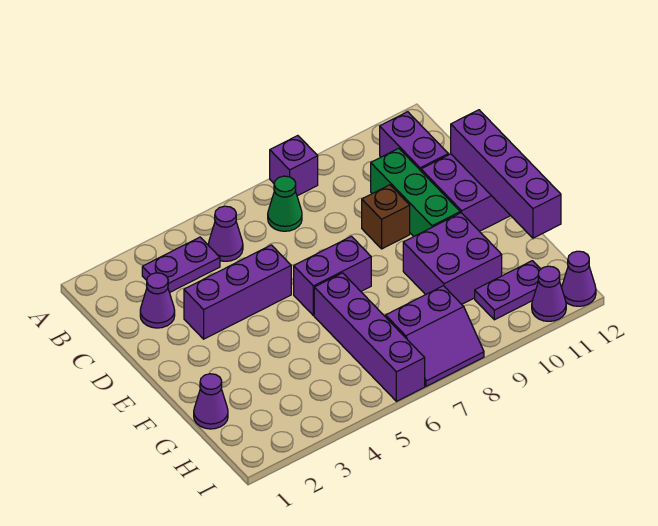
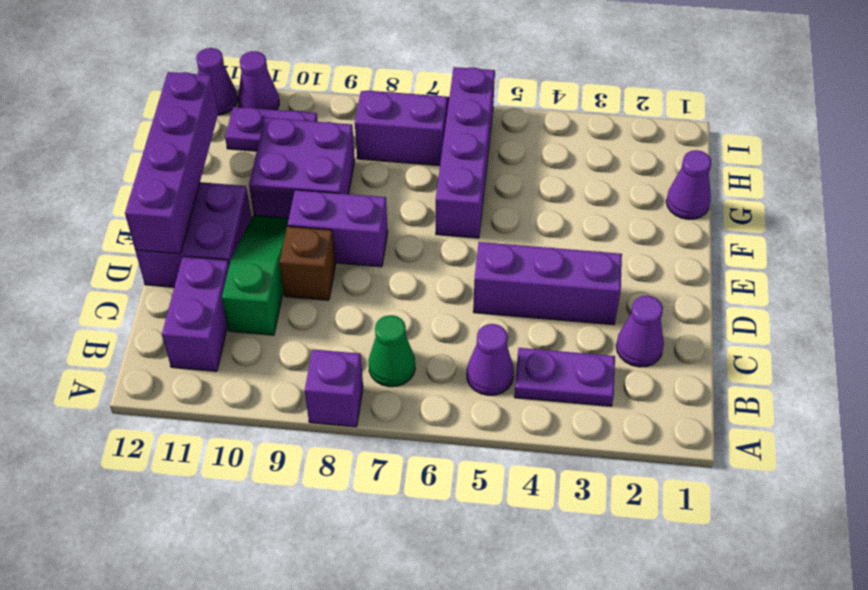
green 1x3 brick [371,148,460,236] -> green 1x3 slope [222,215,289,335]
purple 1x2 brick [294,236,371,316] -> purple 1x2 brick moved to [288,190,388,267]

